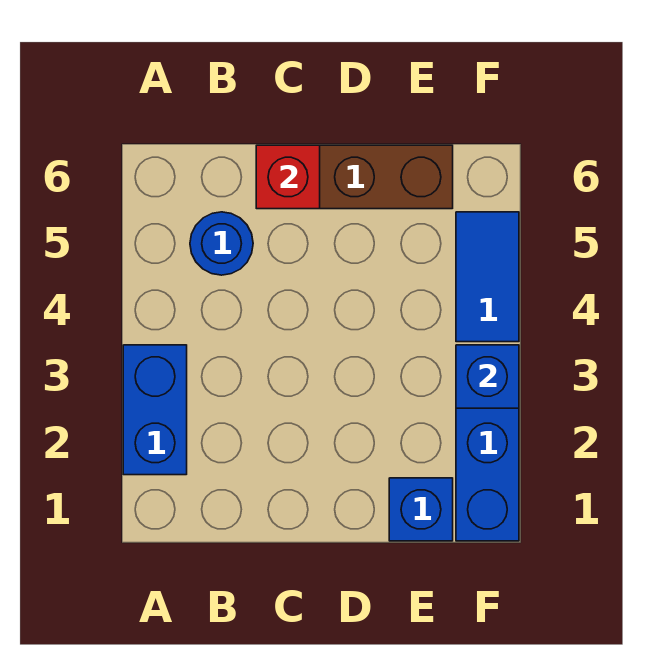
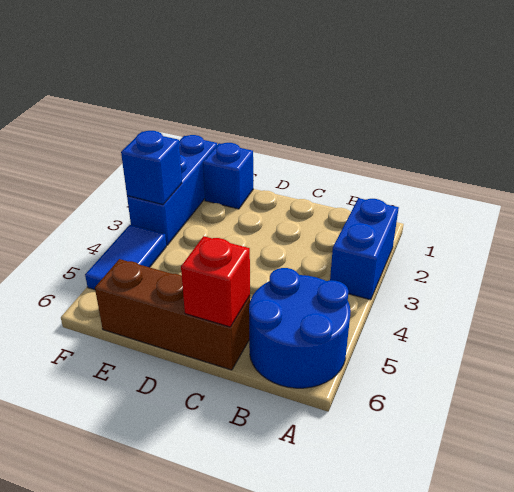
blue 1x1 round brick [190,212,253,275] -> blue 2x2 round brick [249,268,351,388]

